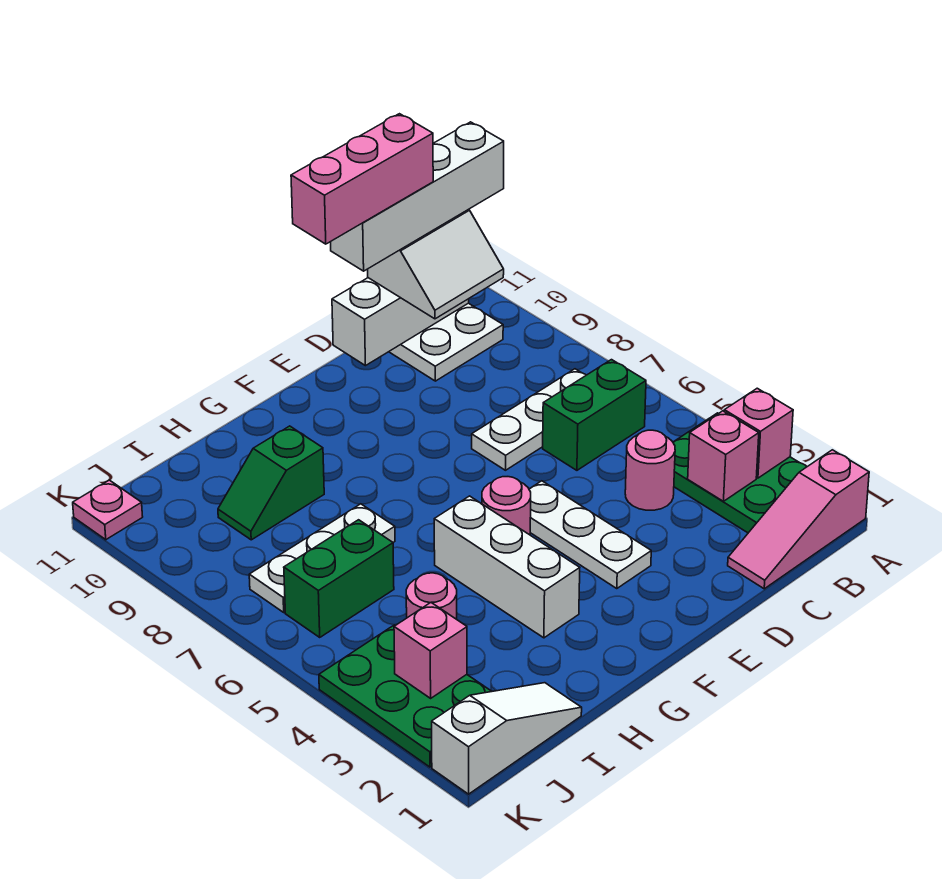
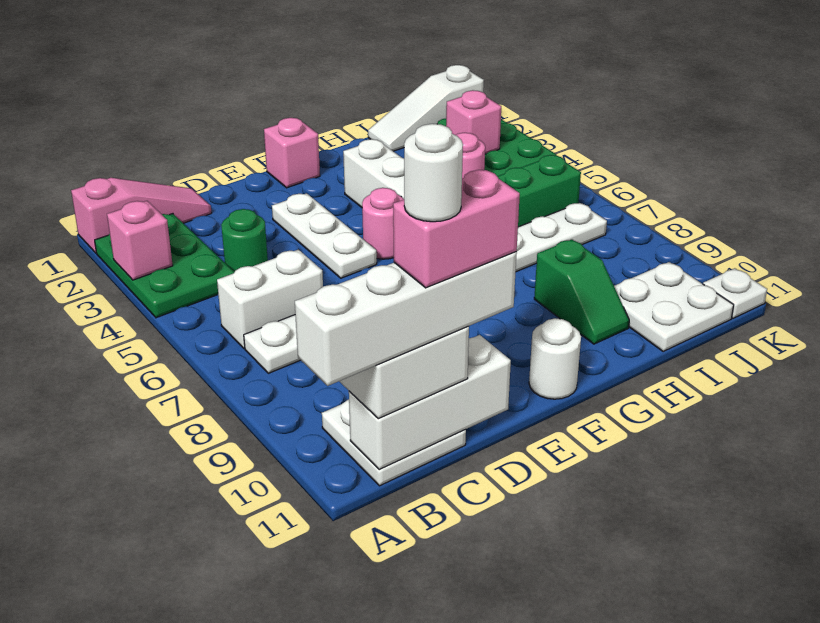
pink 1x1 brick [688,411,759,501] -> pink 1x1 brick moved to [264,118,320,188]
green 1x2 brick [543,360,646,470] -> white 1x2 brick [217,249,323,348]
pink 1x1 round brick [625,430,675,510] -> green 1x1 round brick [221,209,268,272]
pink 1x3 brick [291,114,433,244] -> pink 1x2 brick [393,170,520,288]
none -> white 1x1 round brick [404,124,463,222]
none -> white 1x1 round brick [529,318,581,399]
green 1x2 slope [218,426,324,540] -> green 1x2 slope turned to [534,239,629,344]
none -> white 2x2 plate [614,262,734,352]
pink 1x1 plate [73,480,143,540] -> white 1x1 plate [703,268,767,318]

